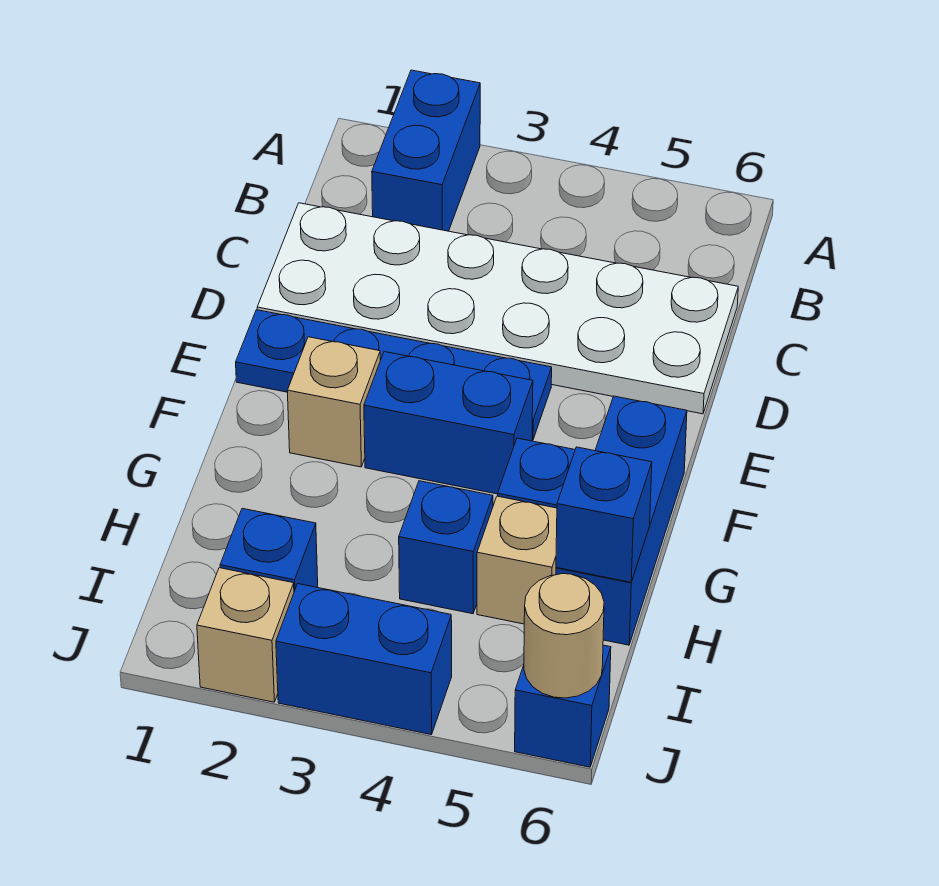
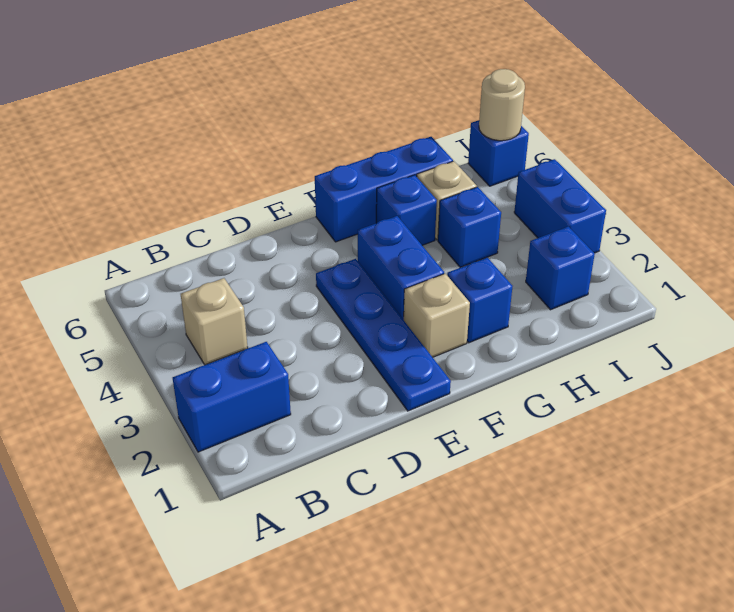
white 2x6 plate [257,203,738,414] -> none
blue 1x1 brick [556,447,652,582] -> blue 1x1 brick moved to [447,257,513,343]
tan 1x1 brick [197,568,294,702] -> tan 1x1 brick moved to [181,278,248,365]

